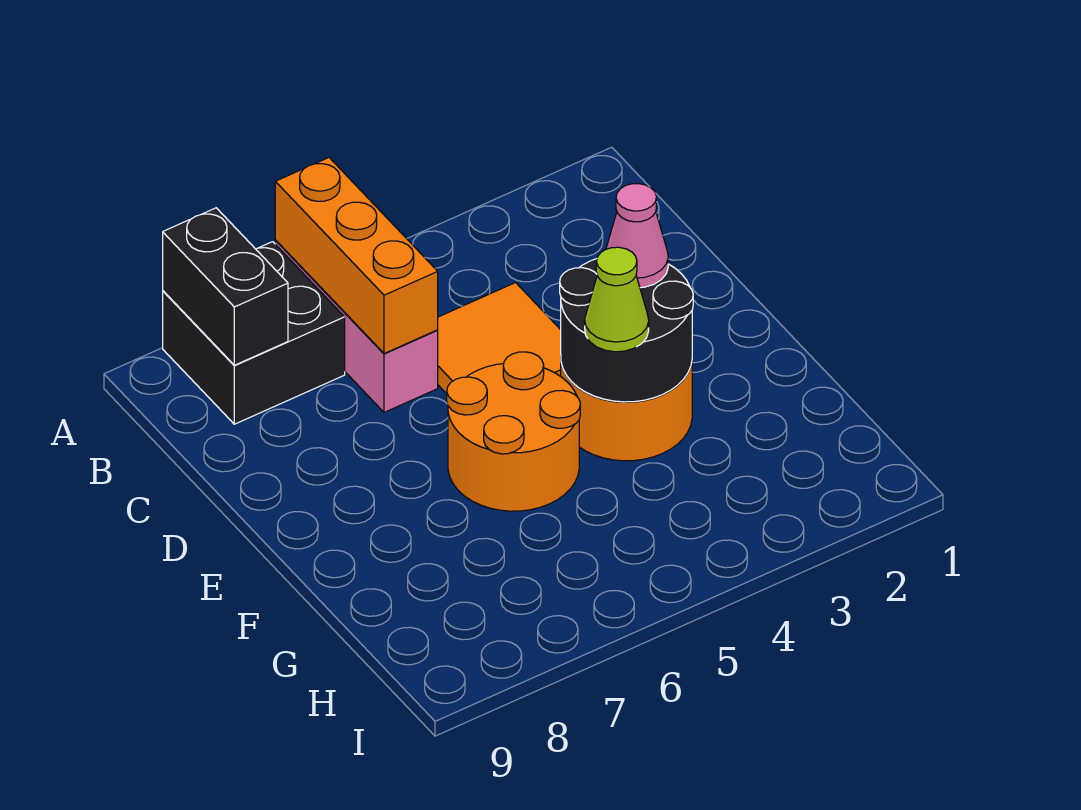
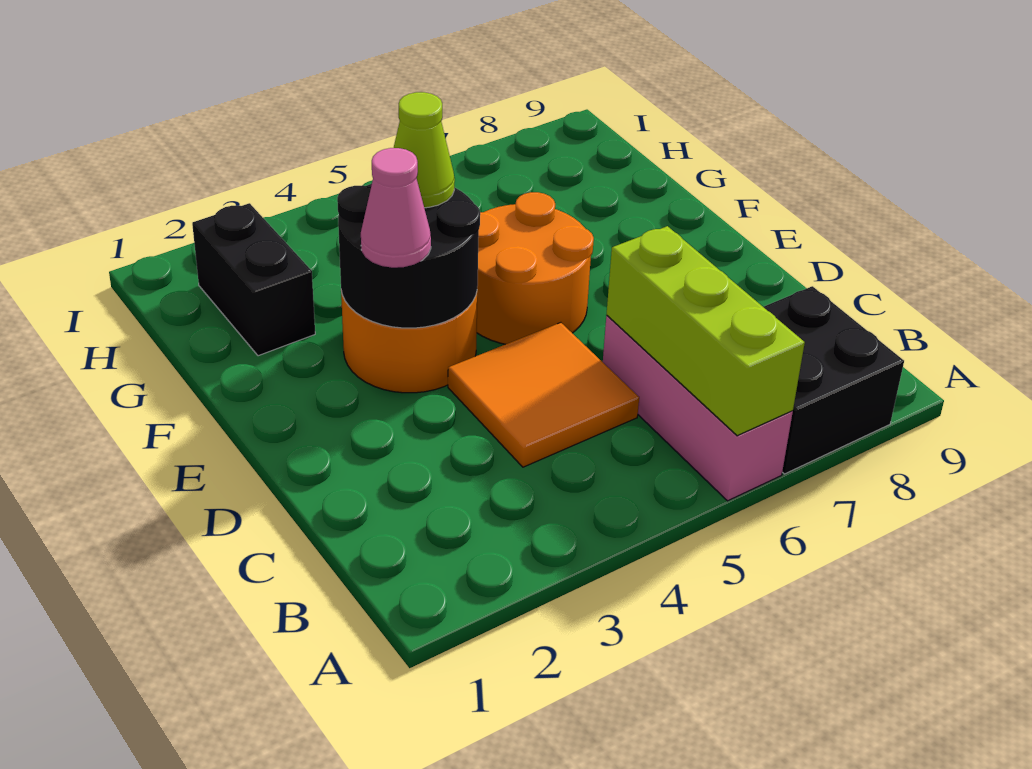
orange 1x3 brick [275,158,438,354] -> lime 1x3 brick [606,226,805,436]
black 1x2 brick [163,208,288,365] -> black 1x2 brick moved to [192,203,315,356]

